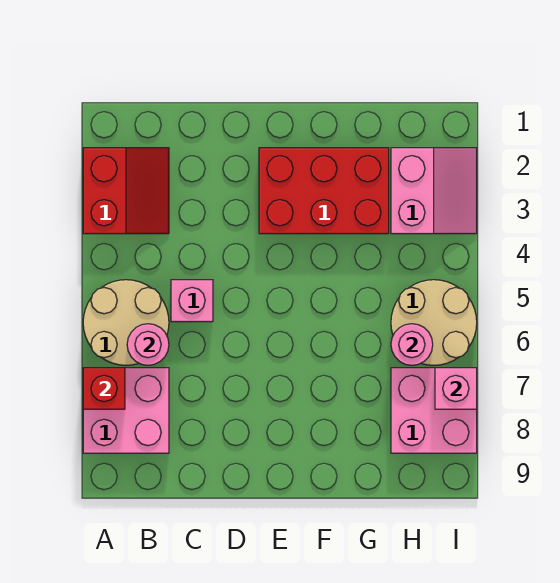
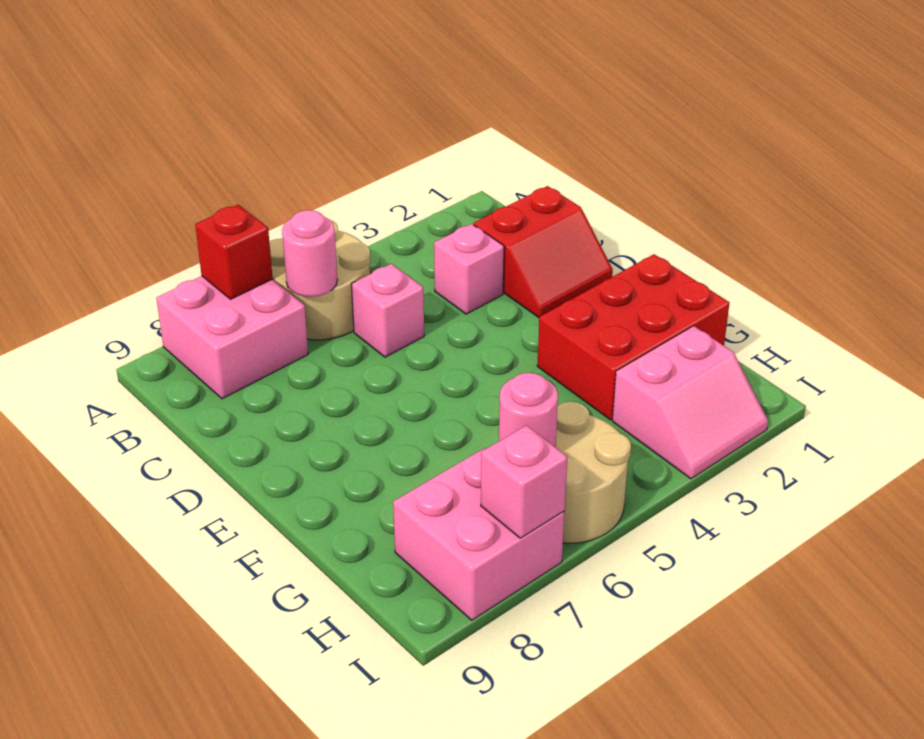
red 2x2 slope [83,148,169,234] -> red 2x2 slope moved to [474,186,613,318]
none -> pink 1x1 brick [434,224,504,314]
red 2x3 brick [259,148,389,234] -> red 2x3 brick turned to [537,254,729,420]

